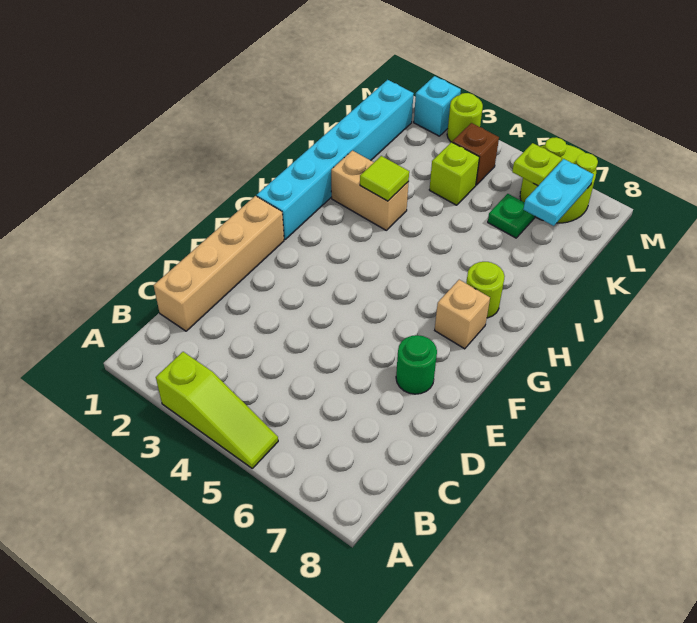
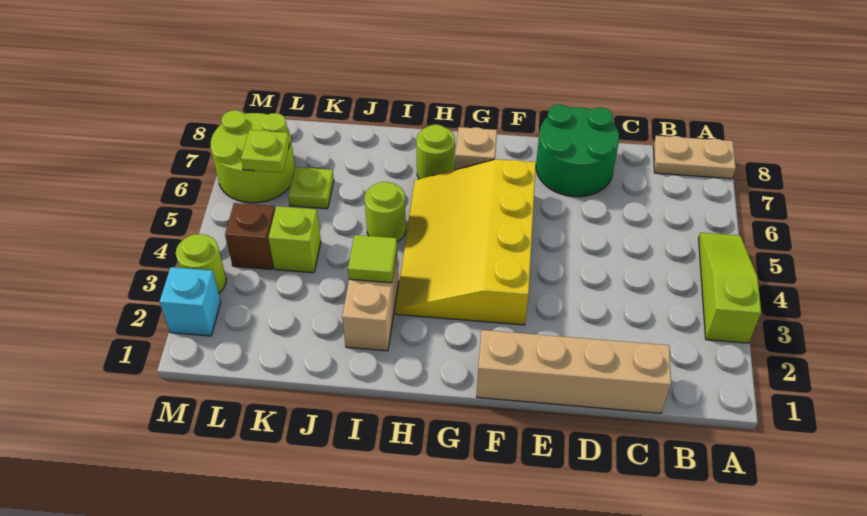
none -> tan 1x2 plate [653,136,736,179]
green 1x1 round brick [396,335,437,394] -> green 2x2 round brick [536,105,619,197]
none -> yellow 3x4 slope [395,159,536,325]
cyan 1x6 brick [257,80,414,239] -> none
none -> lime 1x1 round brick [365,182,406,242]
green 1x1 plate [488,194,535,238] -> lime 1x1 plate [288,167,334,209]
cyan 1x2 plate [523,159,594,226] -> none

